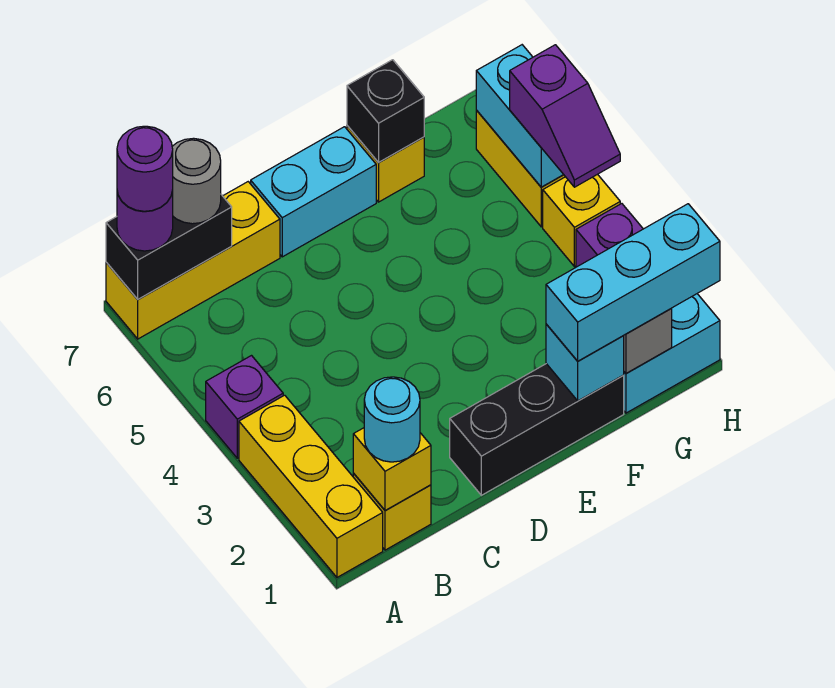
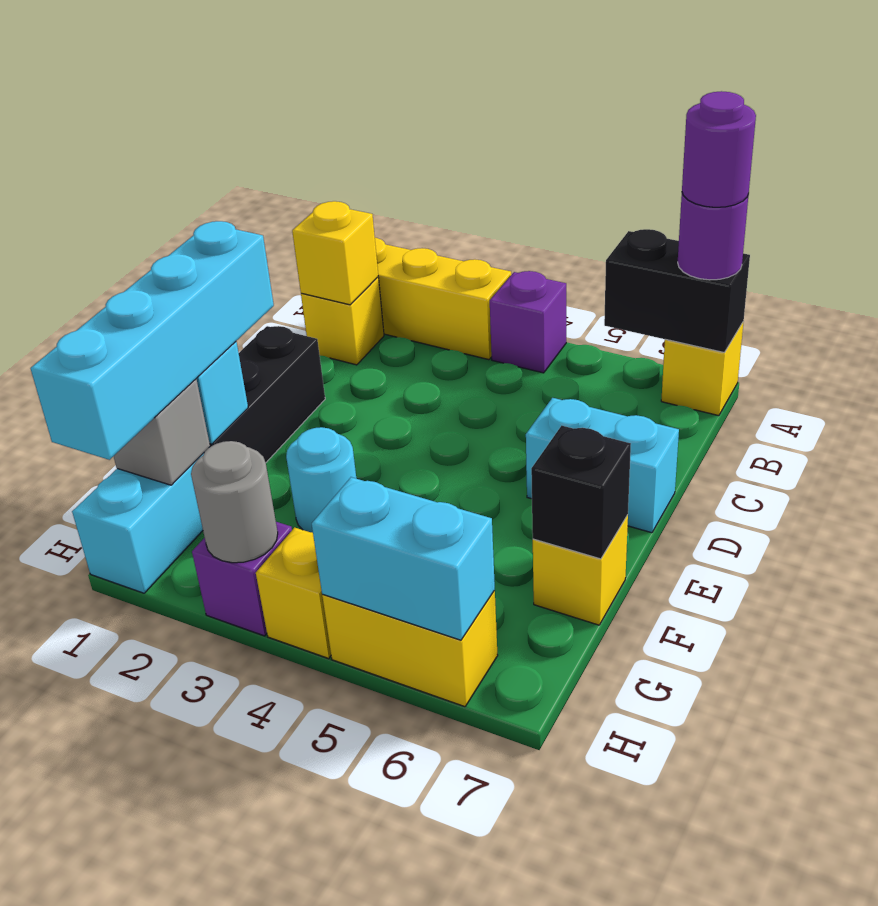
yellow 1x3 brick [106,182,280,339] -> yellow 1x1 brick [661,323,743,416]
black 1x2 brick [106,195,232,299] -> black 1x2 brick turned to [604,229,750,353]
cyan 1x1 round brick [364,377,420,462] -> cyan 1x1 round brick moved to [286,427,356,533]
grey 1x1 round brick [172,138,221,224] -> grey 1x1 round brick moved to [191,441,278,563]
cyan 1x2 brick [251,127,376,257] -> cyan 1x2 brick turned to [526,398,679,533]
cyan 1x3 brick [546,204,720,361] -> cyan 1x4 brick [30,221,274,460]
purple 1x2 slope [510,45,620,187] -> none

